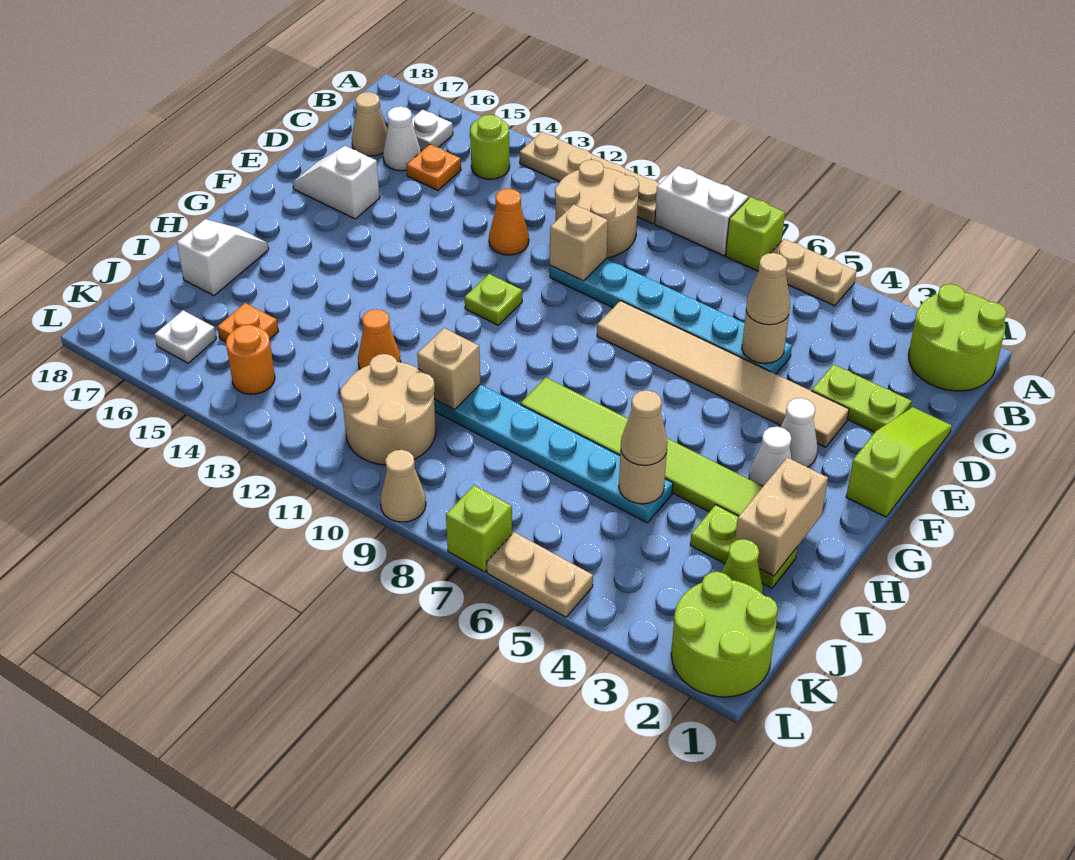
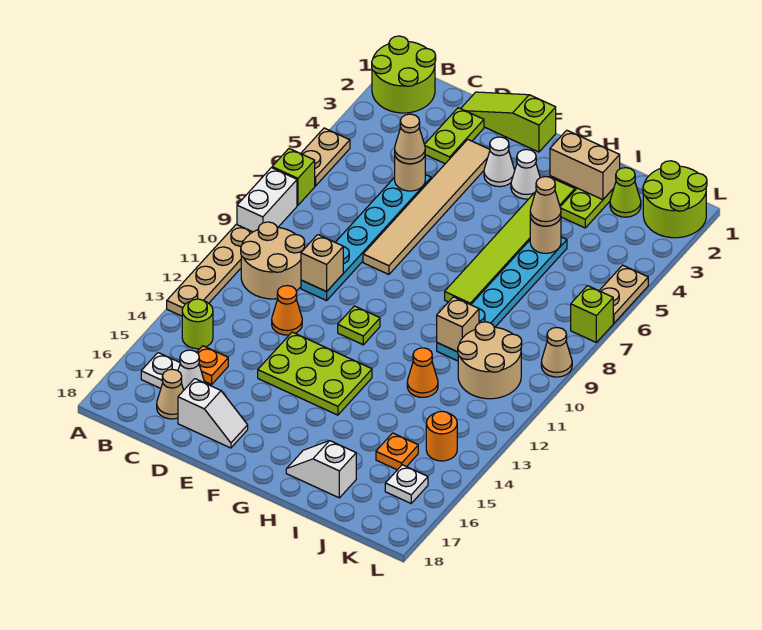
none -> lime 2x3 plate [258,332,372,415]
white 1x2 slope [293,146,380,219] -> white 1x2 slope turned to [178,379,248,448]

